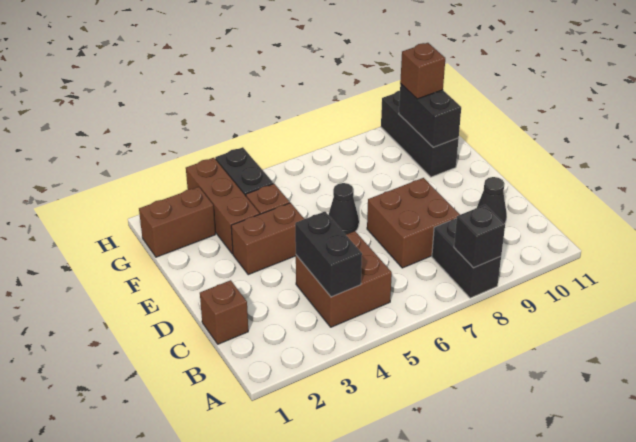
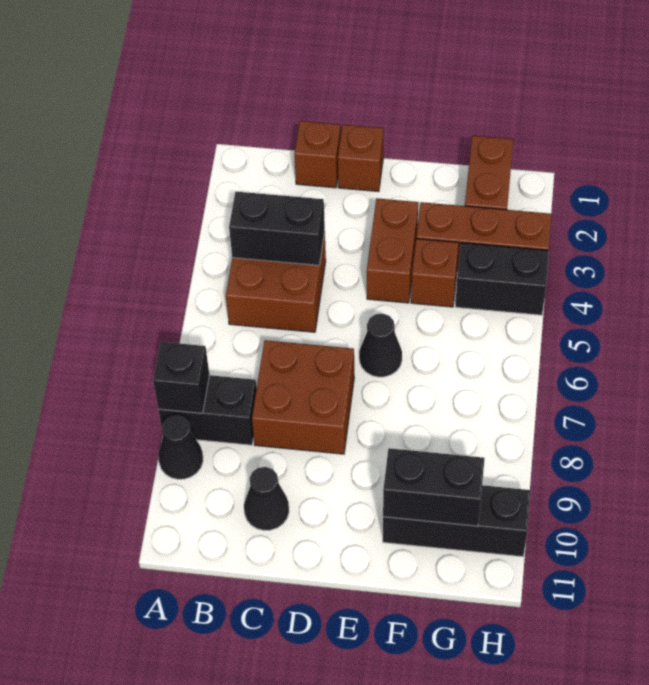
none -> black 1x1 cone [158,416,203,479]
brown 1x1 brick [400,43,445,99] -> brown 1x1 brick moved to [338,125,384,192]

